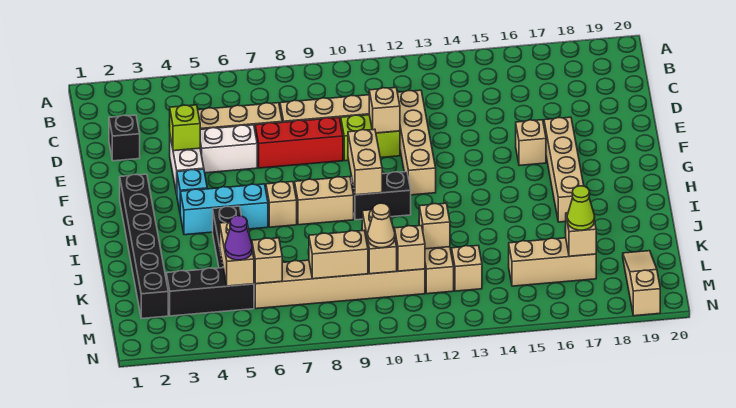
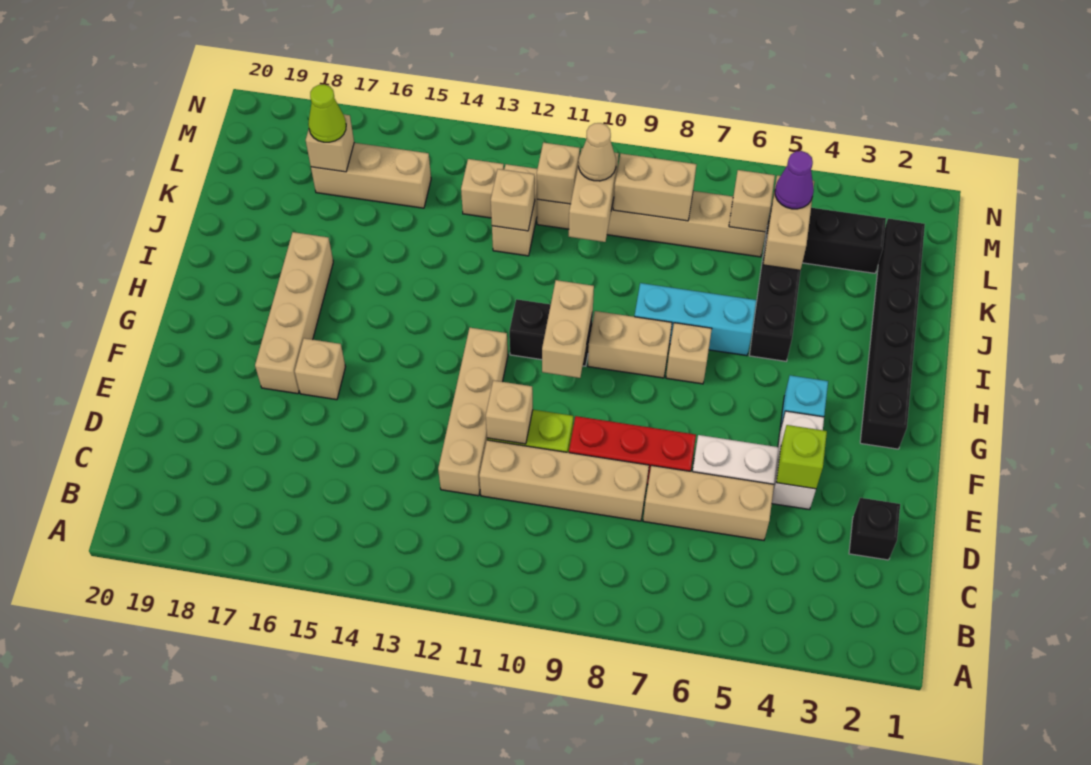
cyan 1x3 brick [180,184,268,235] -> cyan 1x3 brick moved to [634,283,756,356]
tan 1x3 slope [623,251,660,316] -> none

